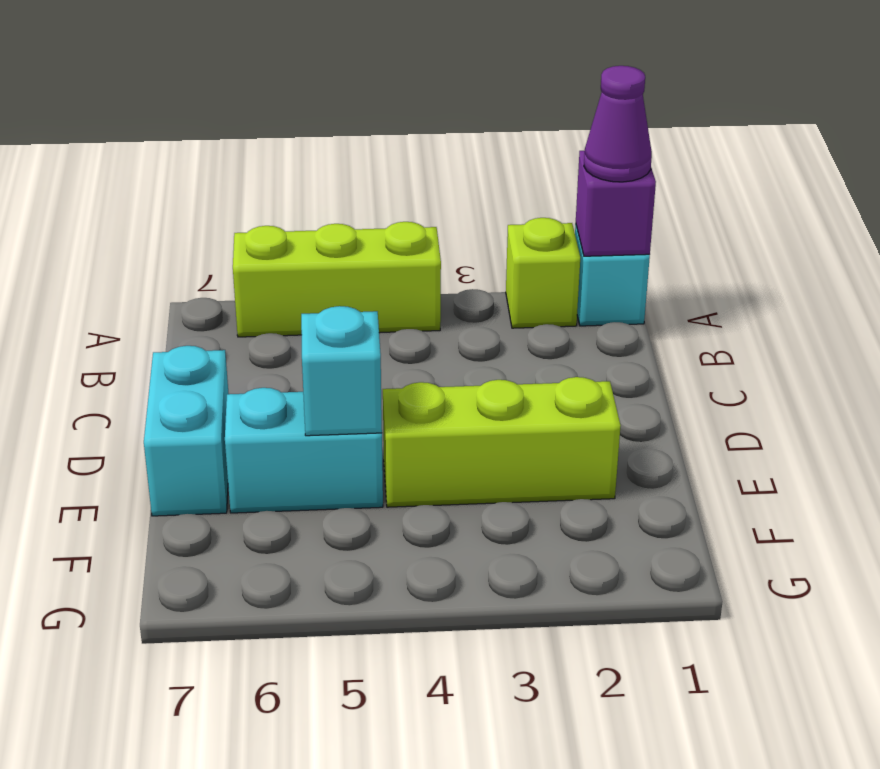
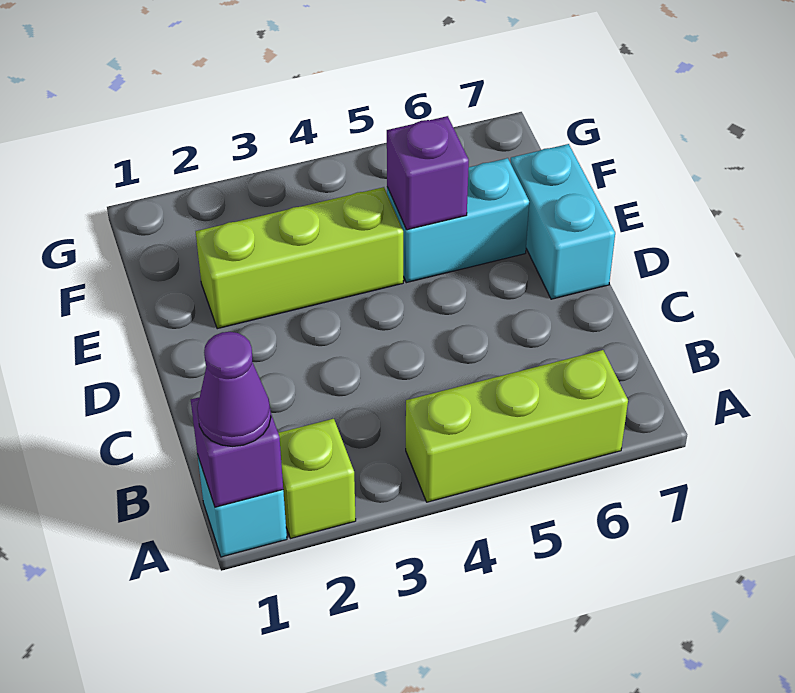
cyan 1x1 brick [301,306,382,436] -> purple 1x1 brick [387,116,469,230]

